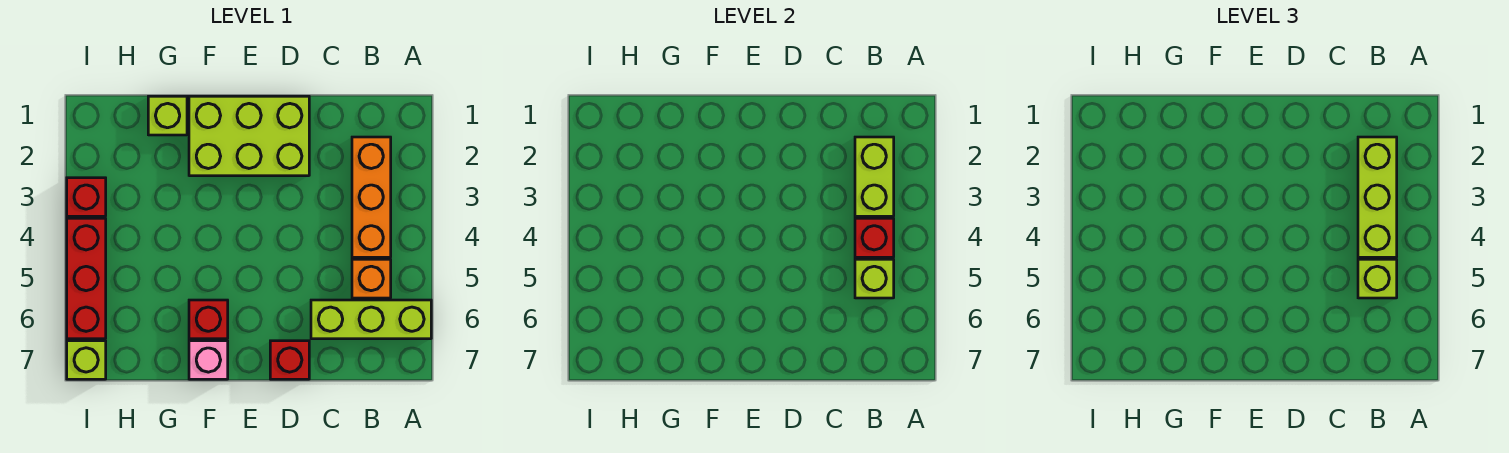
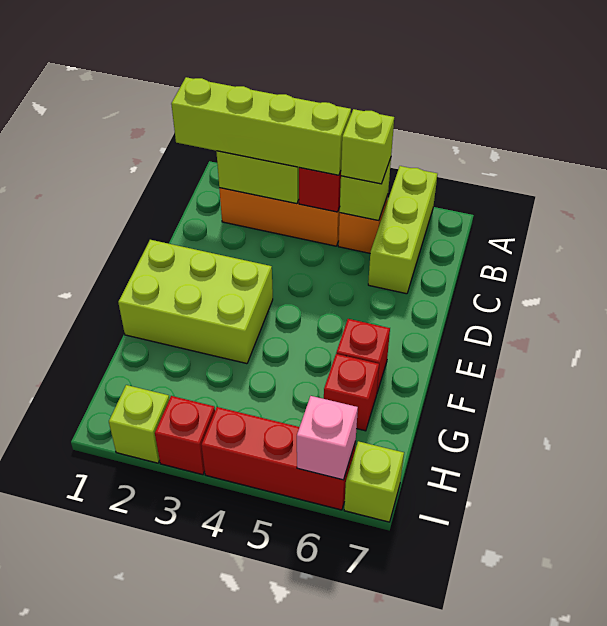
lime 1x3 brick [1358,137,1397,257] -> lime 1x4 brick [171,77,351,175]
lime 2x3 brick [189,96,309,176] -> lime 2x3 brick turned to [118,240,273,364]
red 1x1 brick [270,341,309,379] -> red 1x1 brick moved to [324,354,379,431]
pink 1x1 brick [189,341,228,379] -> pink 1x1 brick moved to [297,396,358,480]
lime 1x1 brick [148,96,187,135] -> lime 1x1 brick moved to [109,385,169,463]

